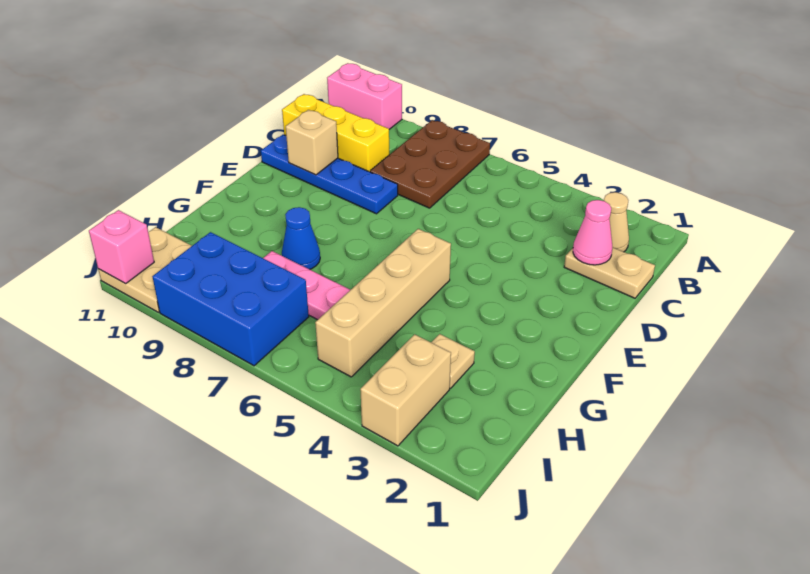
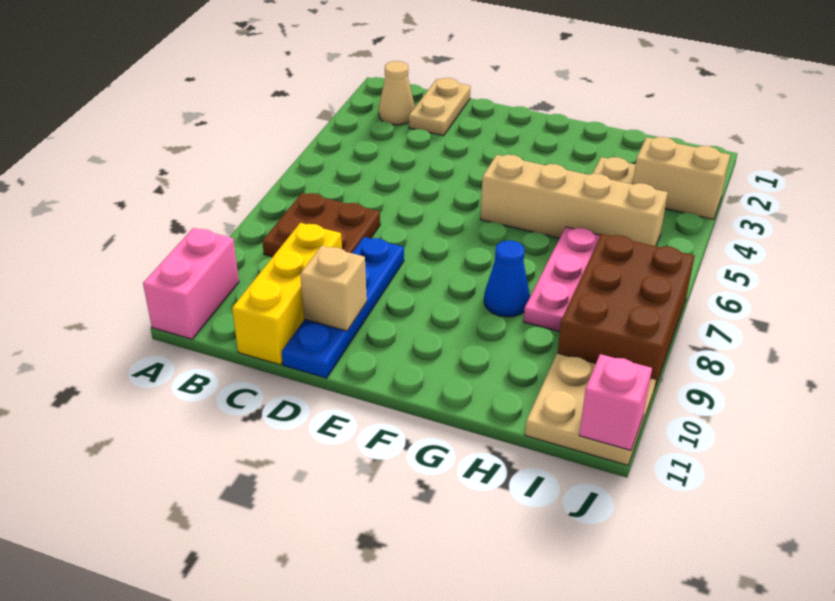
brown 2x3 plate [370,120,490,208] -> brown 2x2 plate [262,193,380,257]
pink 1x1 cone [573,200,612,265] -> none
blue 2x3 brick [152,232,309,366] -> brown 2x3 brick [558,234,694,390]

